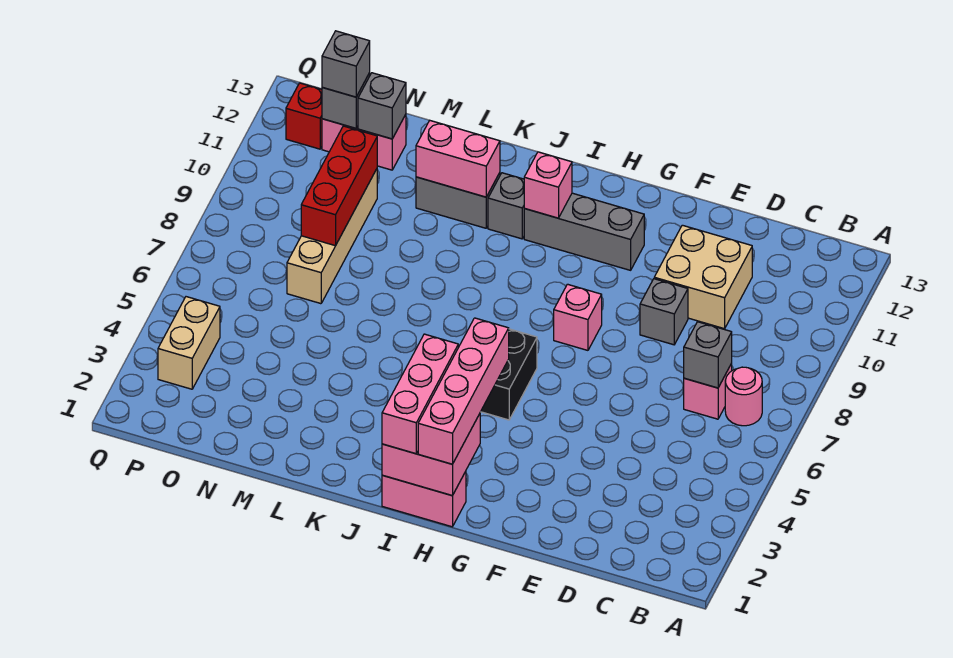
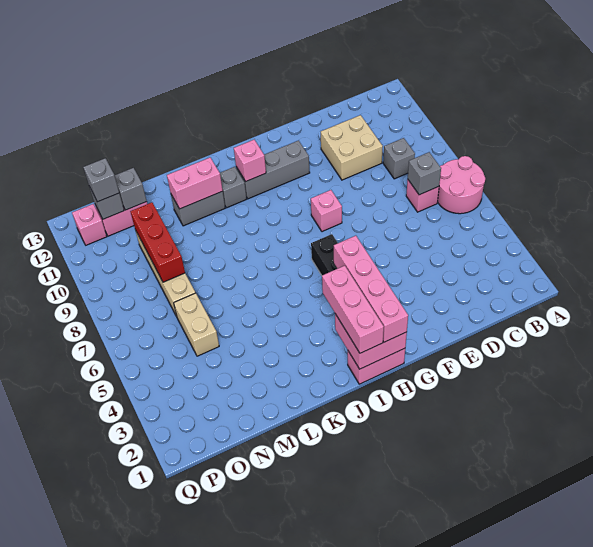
pink 1x1 round brick [725,367,762,426] -> pink 2x2 round brick [438,156,485,214]
grey 1x1 brick [640,279,688,345] -> grey 1x1 brick moved to [383,138,415,179]
tan 1x2 brick [158,297,220,389] -> tan 1x2 brick moved to [174,293,219,356]
red 1x1 brick [286,83,322,149] -> pink 1x1 brick [72,204,107,245]

